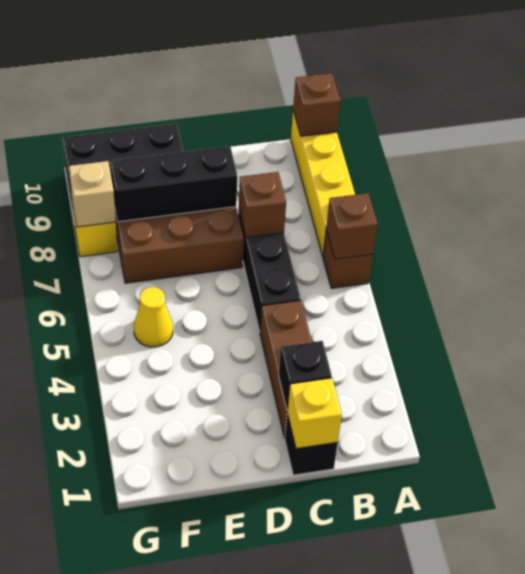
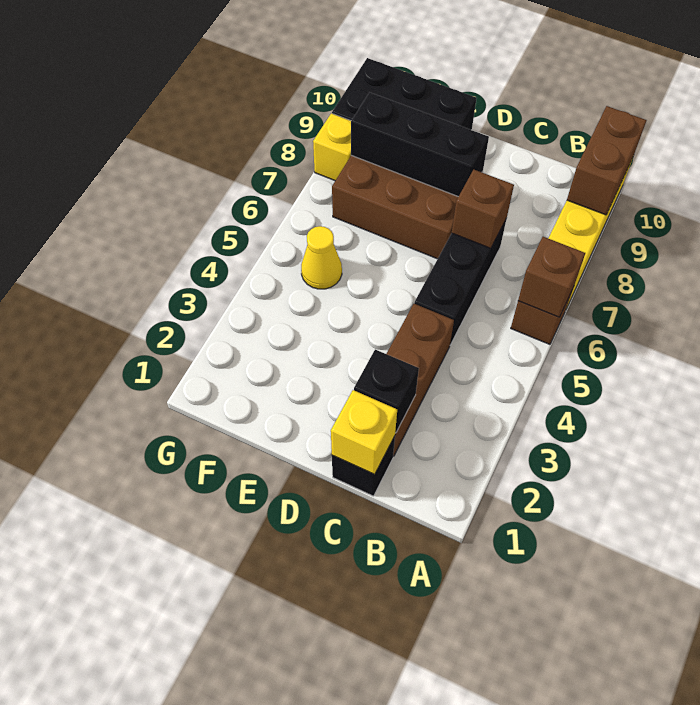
brown 1x1 brick [293,73,340,136] -> brown 1x2 brick [567,106,647,215]
tan 1x1 brick [69,161,116,227] -> none

